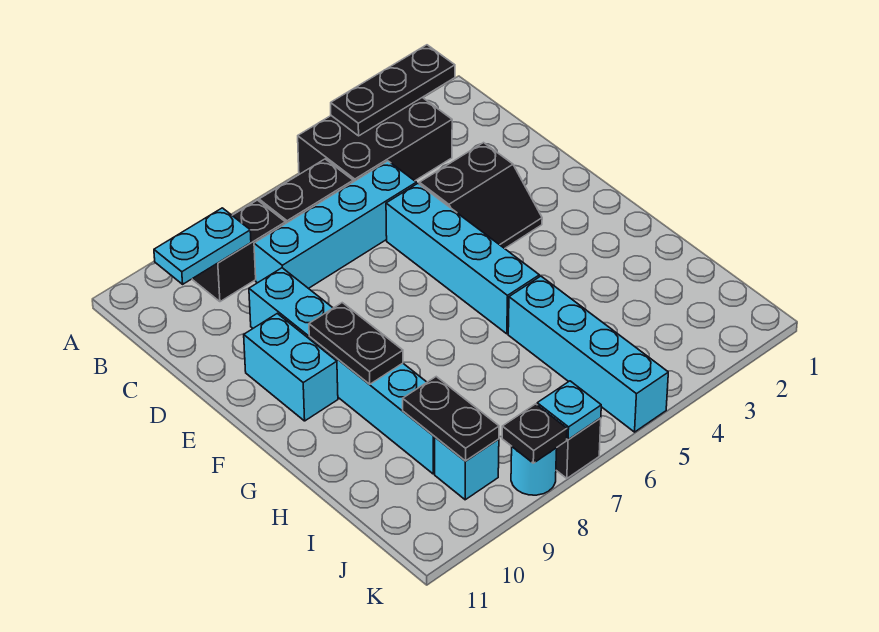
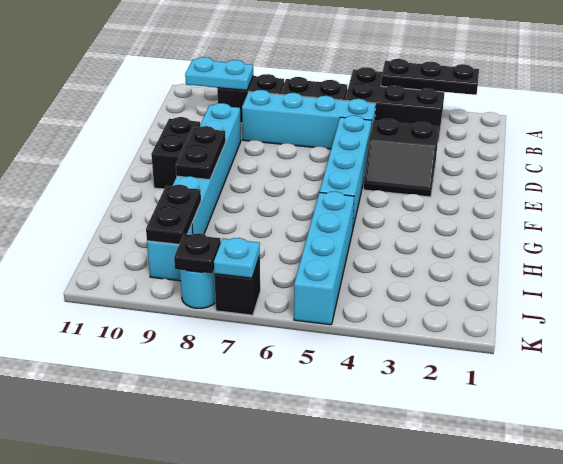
cyan 1x2 brick [244,314,338,421] -> black 1x2 brick [151,117,200,189]

